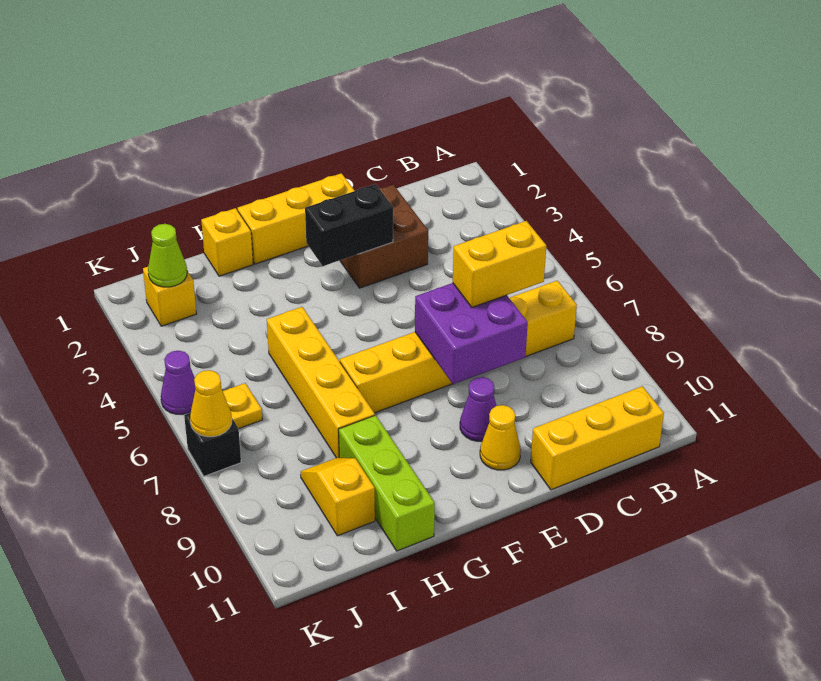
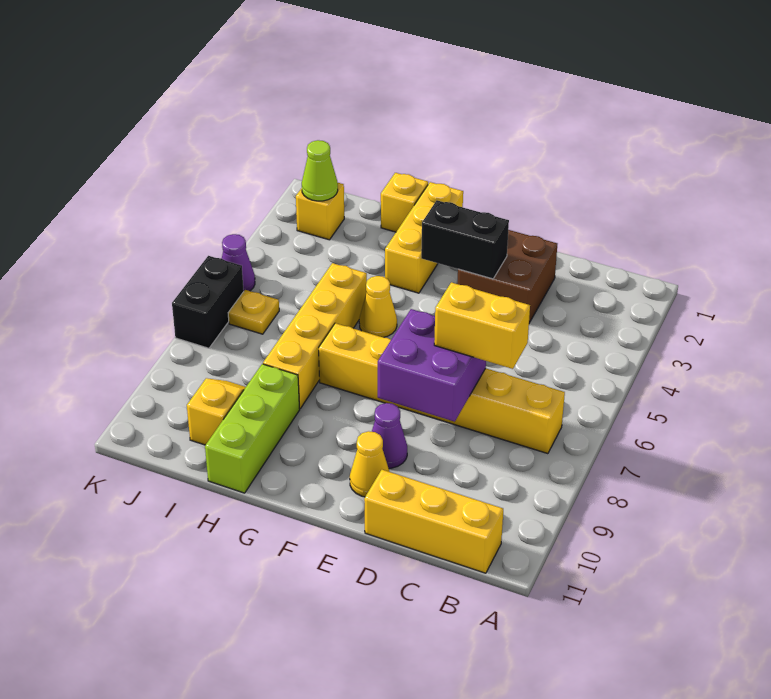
yellow 1x3 brick [238,173,354,264] -> yellow 1x3 brick turned to [385,182,463,293]
black 1x1 brick [184,413,241,476] -> black 1x2 brick [172,256,244,348]
yellow 1x1 cone [190,370,232,437] -> yellow 1x1 cone moved to [359,276,397,337]

